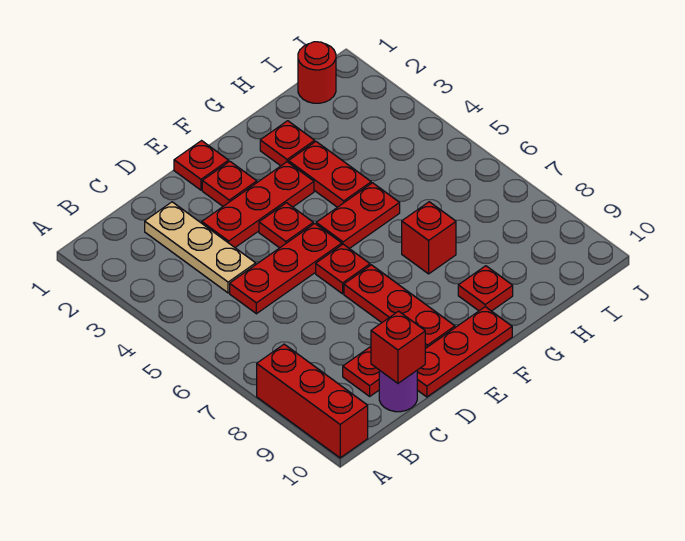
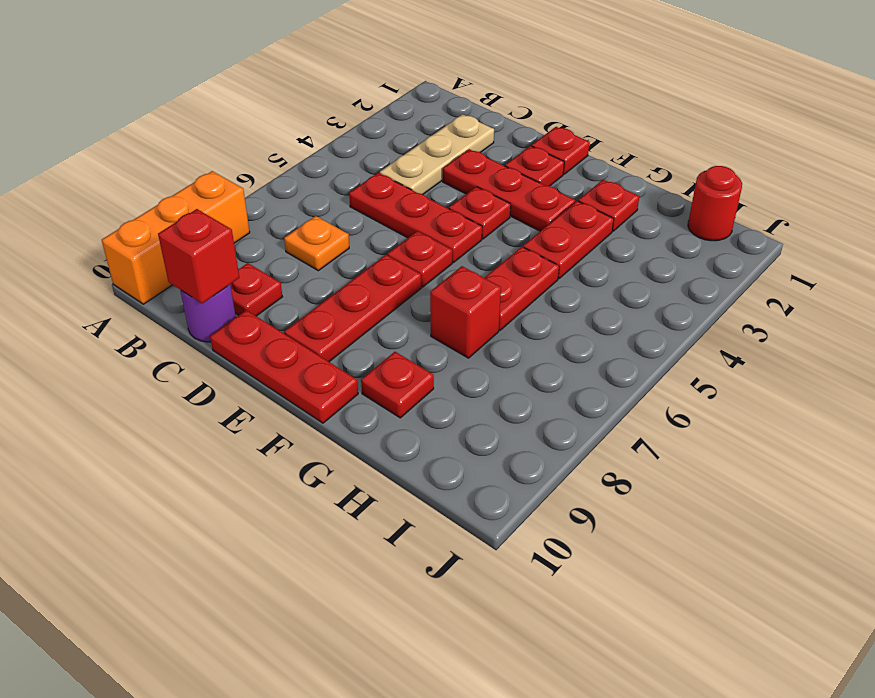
red 1x3 brick [257,344,368,458] -> orange 1x3 brick [102,171,250,304]
none -> orange 1x1 plate [284,216,349,271]
red 1x2 plate [316,183,400,249] -> red 1x2 plate turned to [484,247,559,330]

